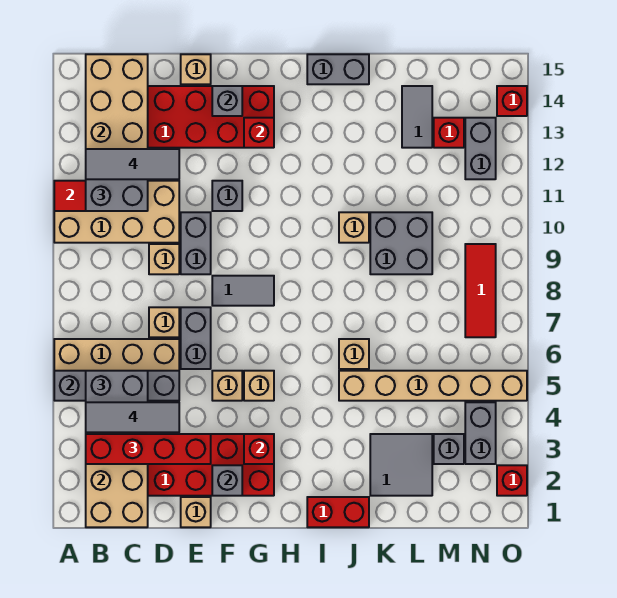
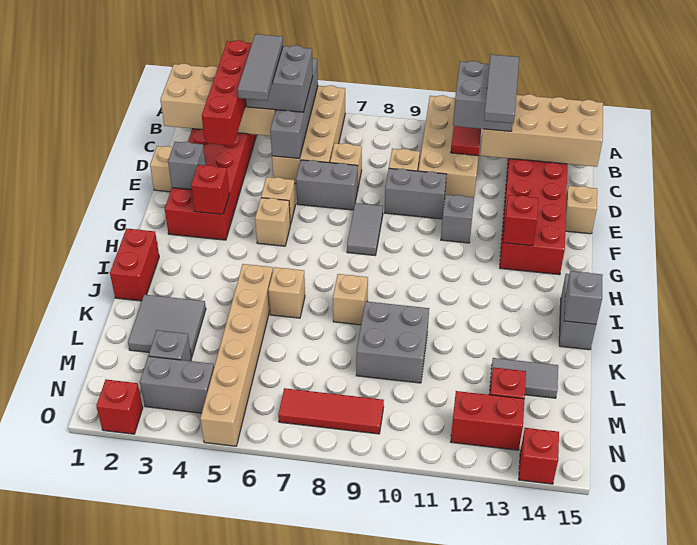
grey 1x1 brick [212,86,242,116] -> grey 1x1 brick moved to [564,271,603,324]
tan 1x1 brick [339,212,369,243] -> tan 1x1 brick moved to [333,274,368,325]
grey 1x2 brick [465,118,496,179] -> red 1x2 brick [451,391,525,450]

